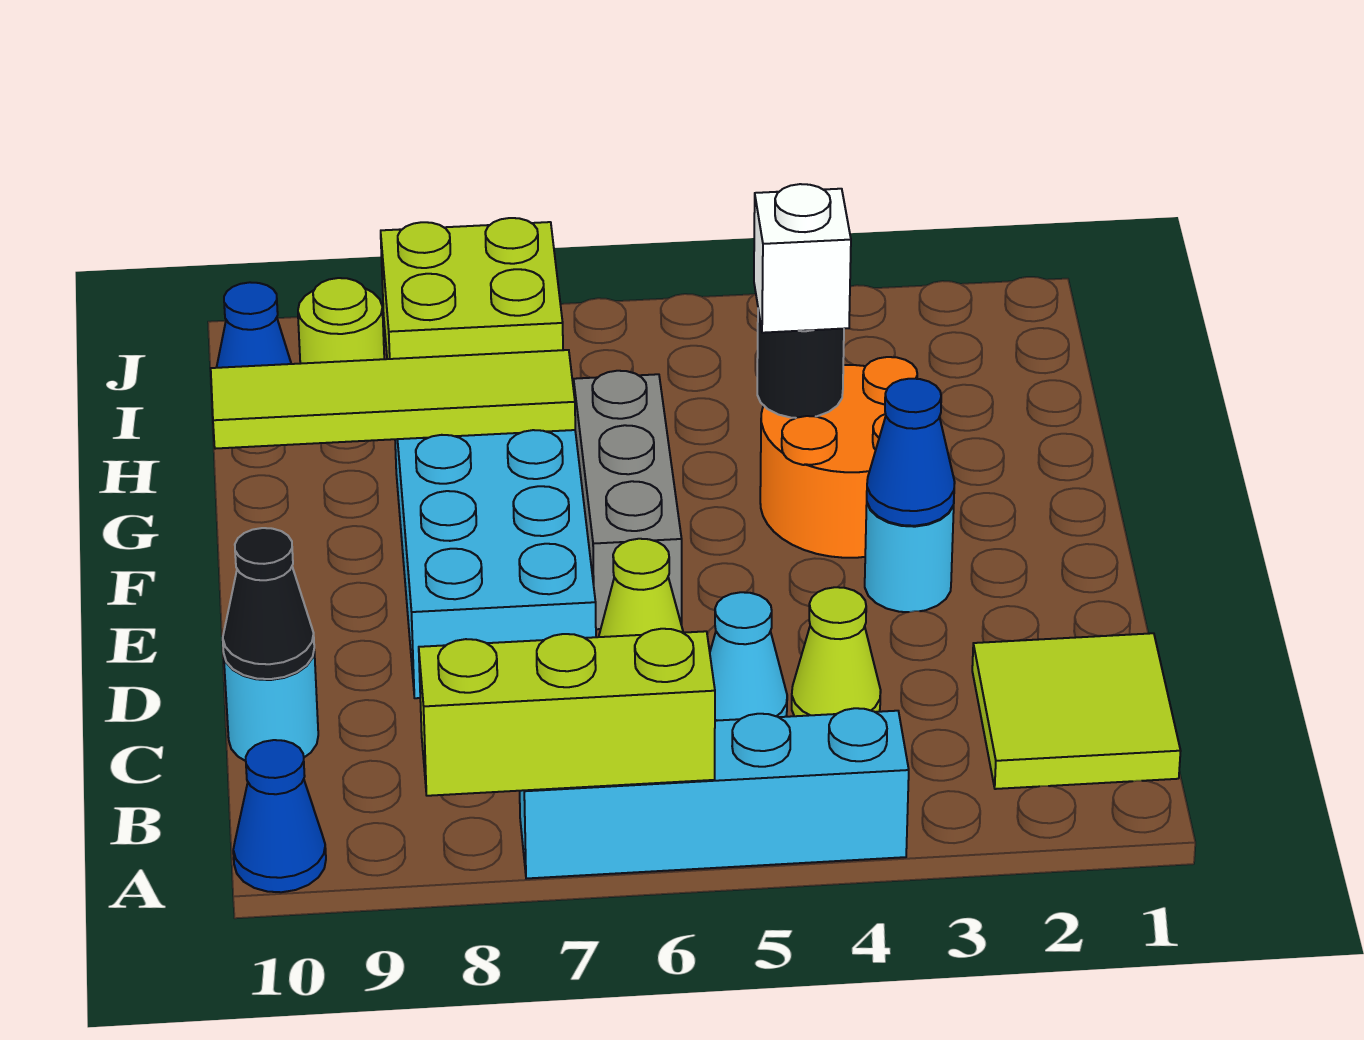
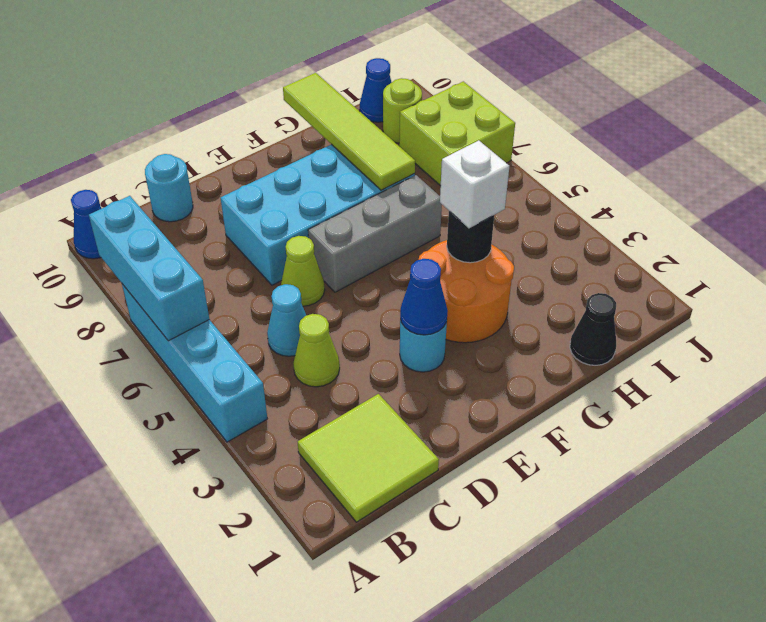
lime 1x3 brick [419,629,715,796] -> cyan 1x3 brick [89,196,209,341]
black 1x1 cone [223,528,314,679] -> black 1x1 cone moved to [570,293,616,365]

